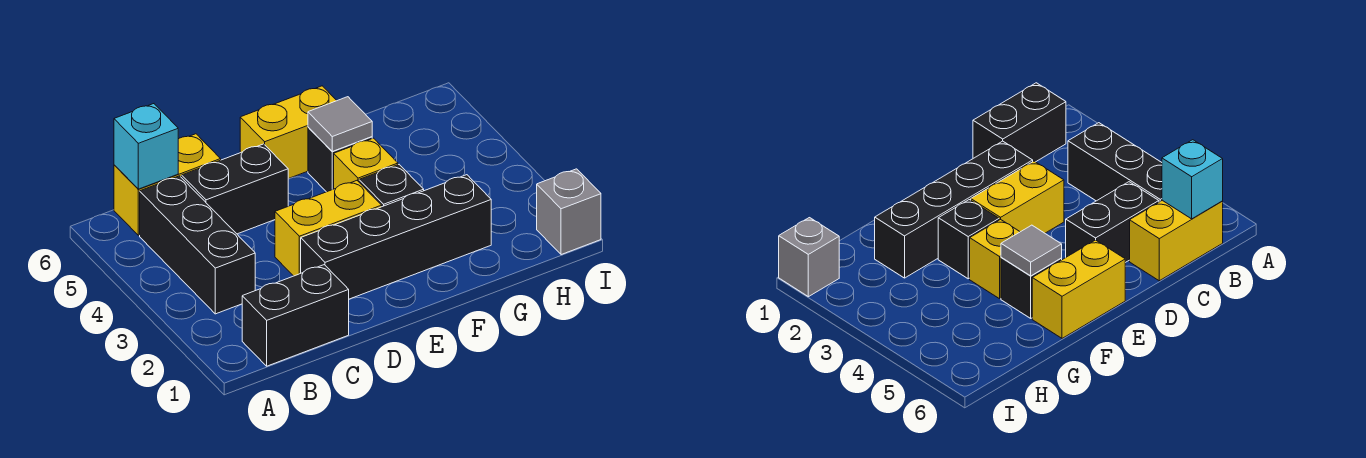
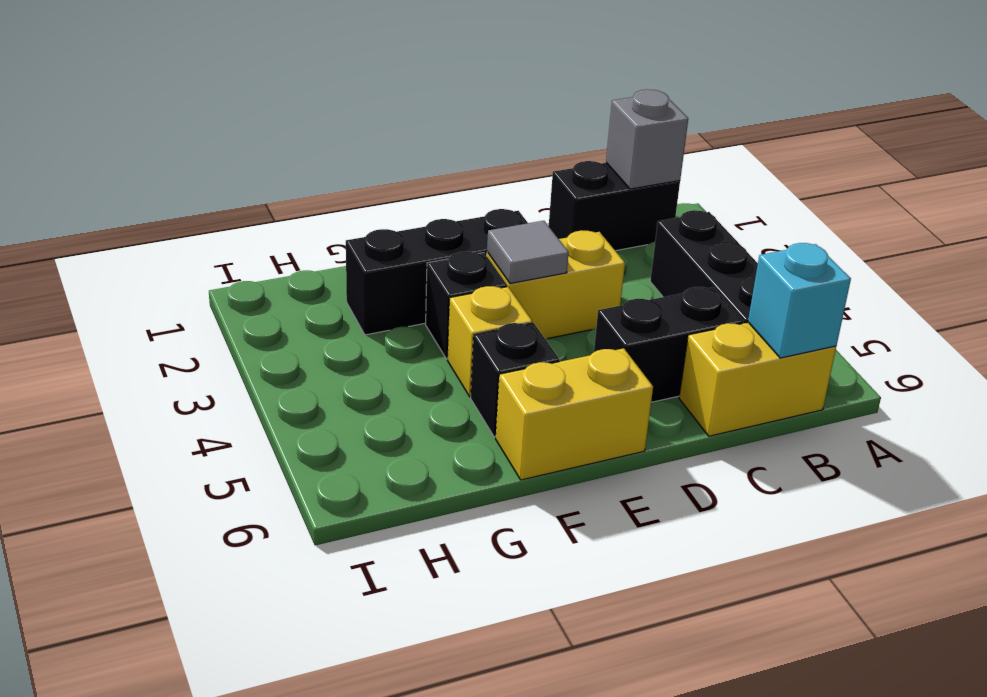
black 1x4 brick [301,175,491,299] -> black 1x3 brick [346,209,528,335]
grey 1x1 tile [308,97,372,151] -> grey 1x1 tile moved to [487,221,569,284]
grey 1x1 brick [537,169,601,255] -> grey 1x1 brick moved to [606,89,688,189]

